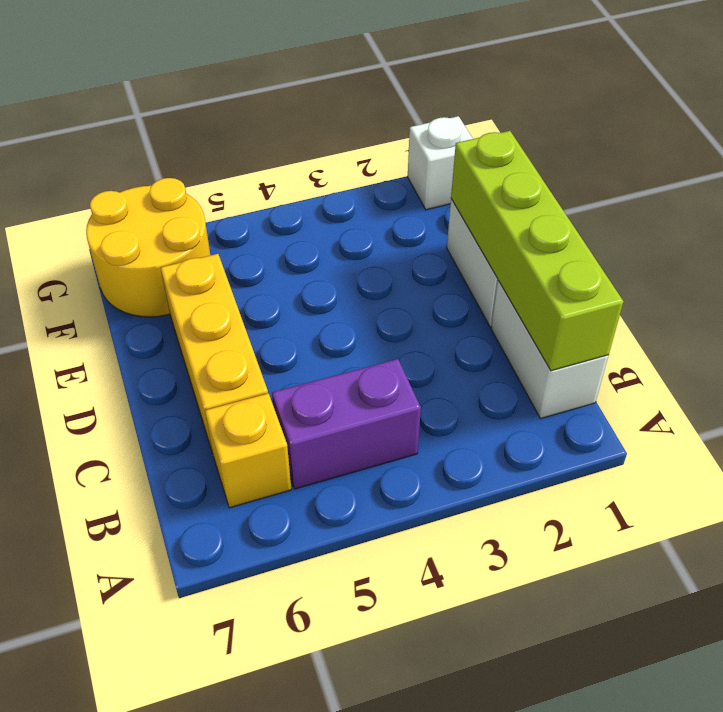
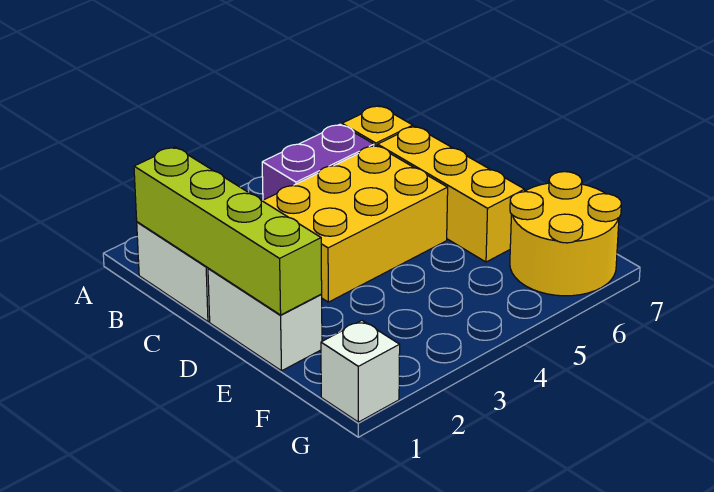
none -> yellow 2x3 brick [263,145,448,302]

